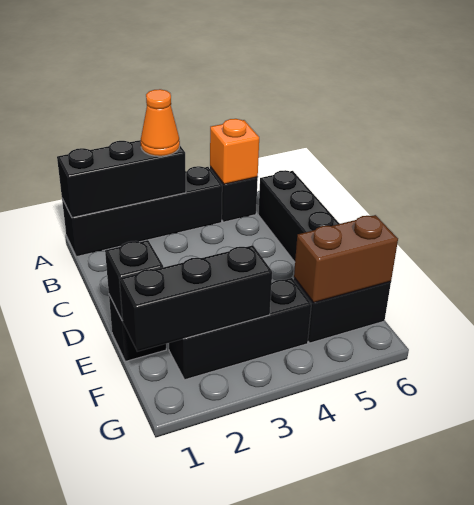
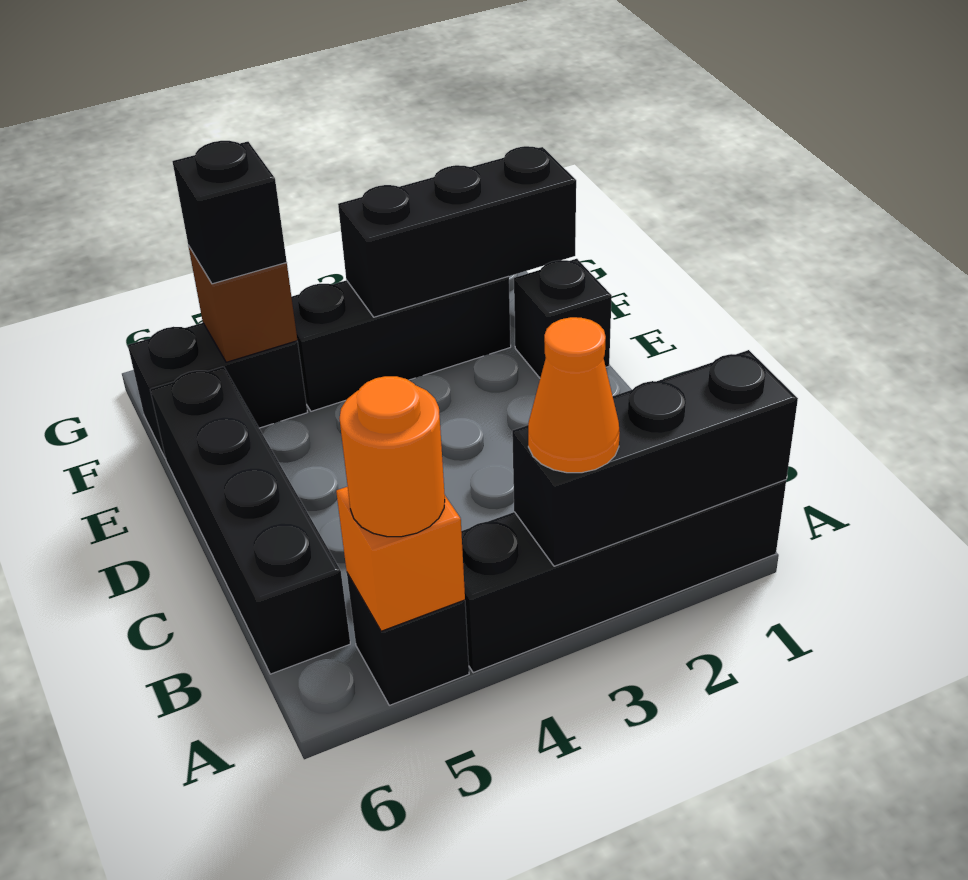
none -> orange 1x1 round brick [339,376,445,537]
black 1x1 brick [105,240,163,321] -> black 1x1 brick moved to [173,141,287,284]
brown 1x2 brick [294,215,398,303] -> brown 1x1 brick [188,245,297,362]

